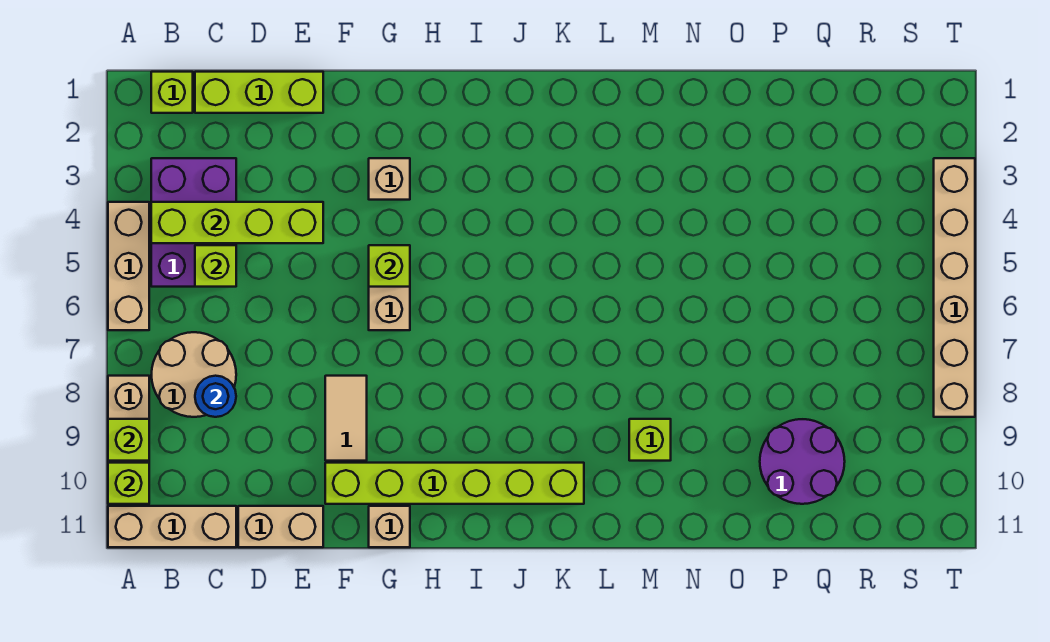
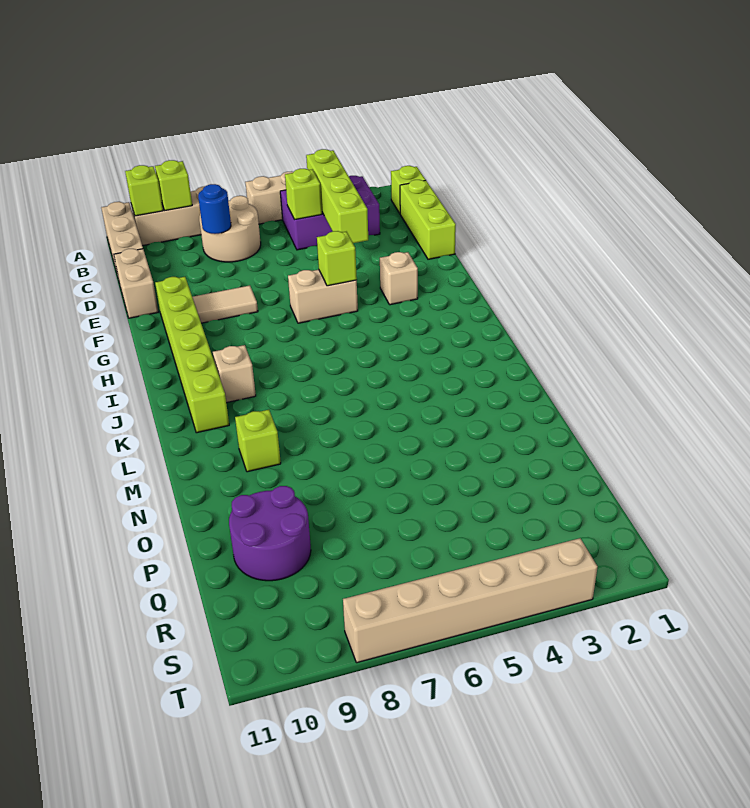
tan 1x1 brick [369,506,410,547] -> tan 1x1 brick moved to [213,345,256,403]

